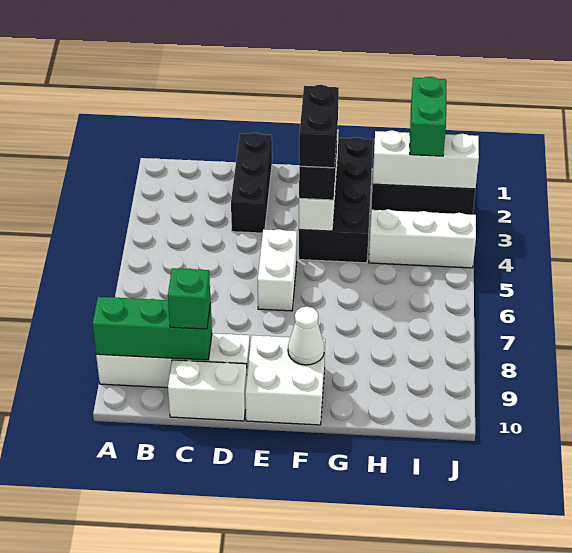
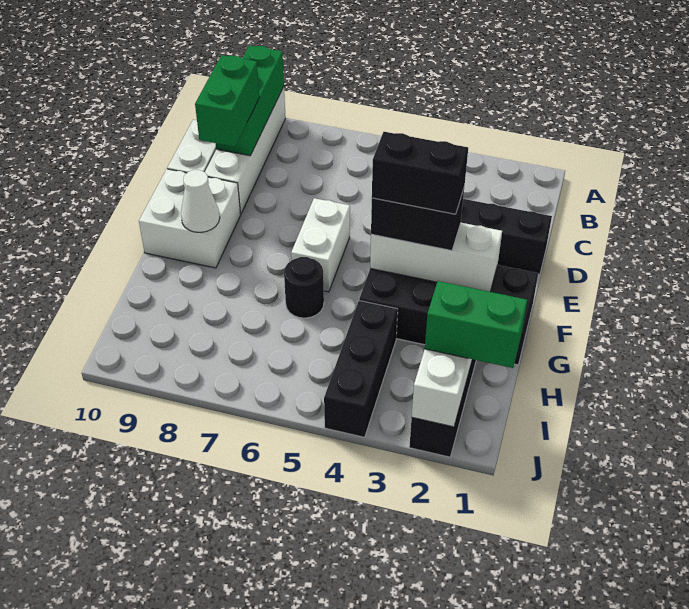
green 1x1 brick [168,268,211,329] -> green 1x2 brick [195,55,259,147]
white 1x2 brick [258,229,297,311] -> white 1x2 brick turned to [291,198,350,292]
none -> black 1x1 round brick [284,257,324,318]
white 1x3 brick [369,209,476,268] -> black 1x3 brick [324,301,398,437]

